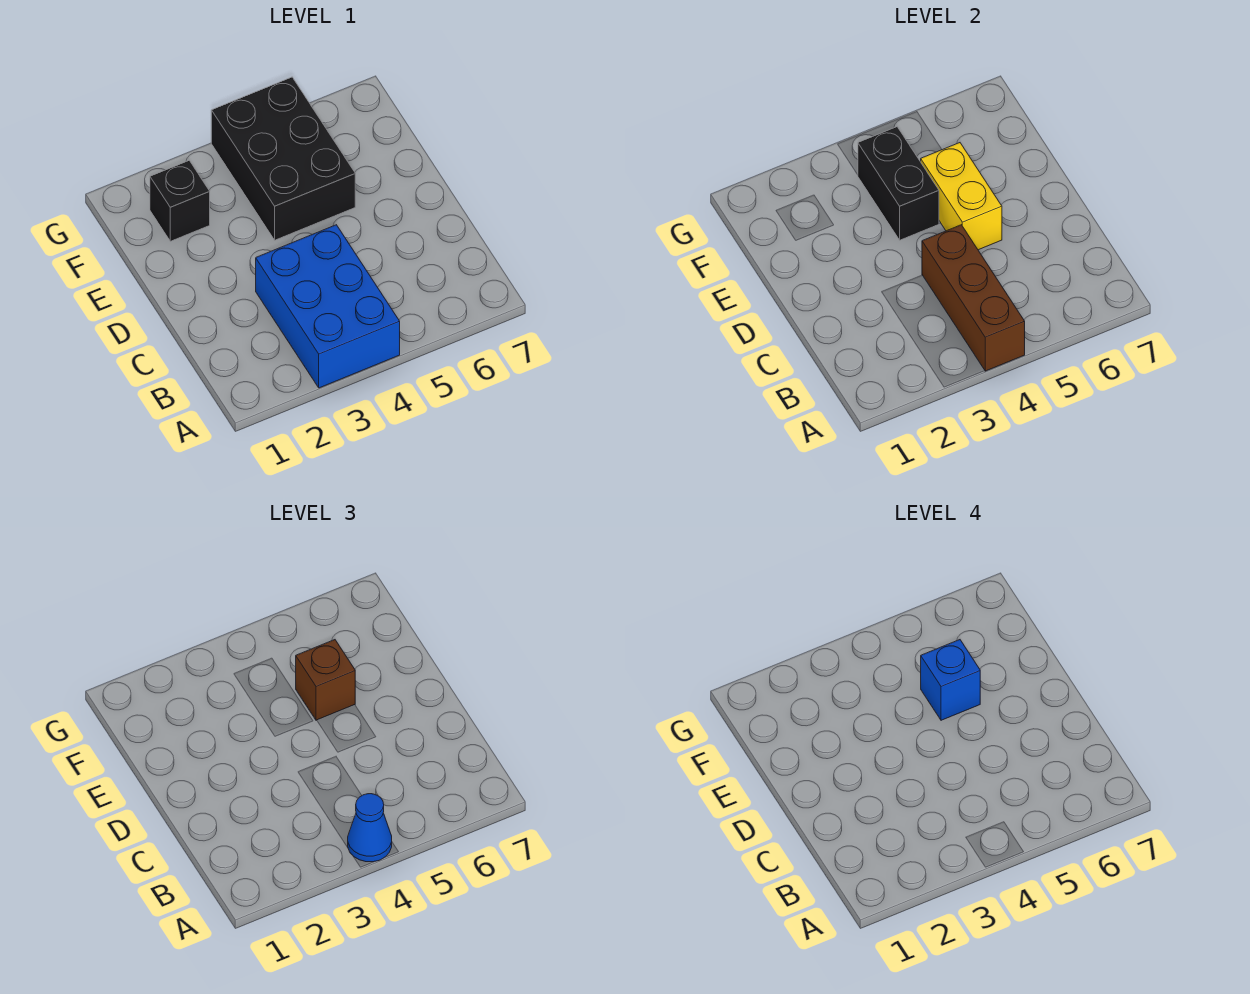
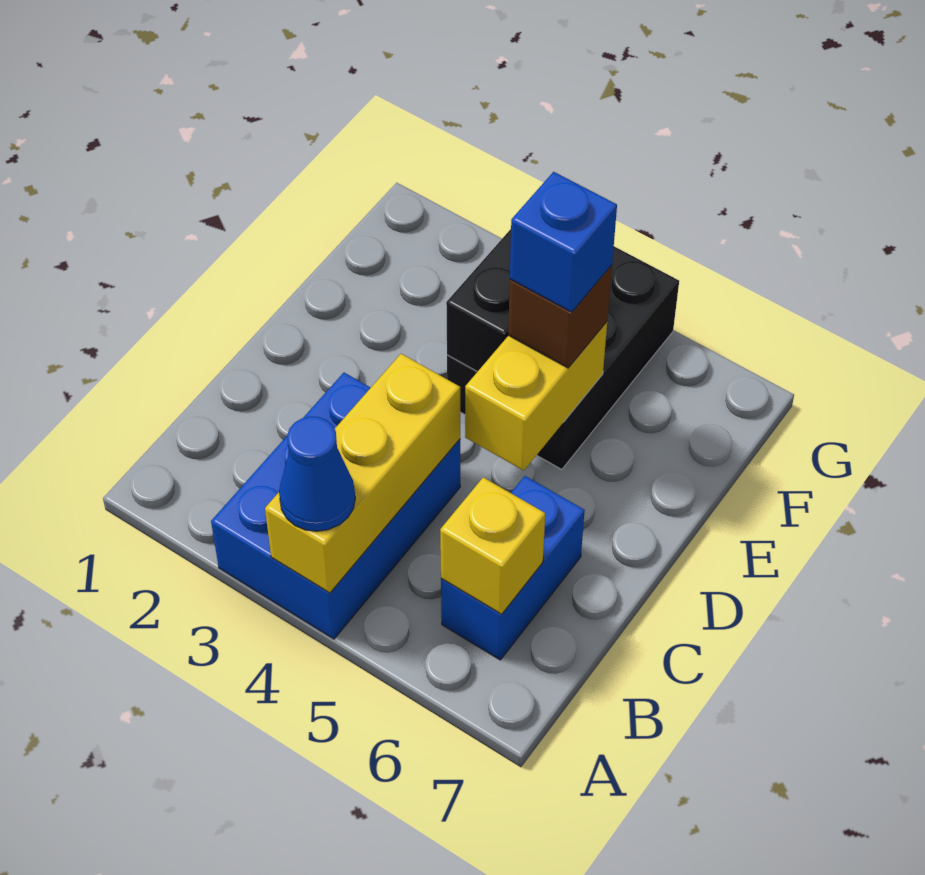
brown 1x3 brick [922,225,1025,371] -> yellow 1x3 brick [265,354,460,593]
none -> blue 1x2 brick [441,476,585,660]
none -> yellow 1x1 brick [440,477,545,614]
black 1x1 brick [150,161,210,241] -> none

